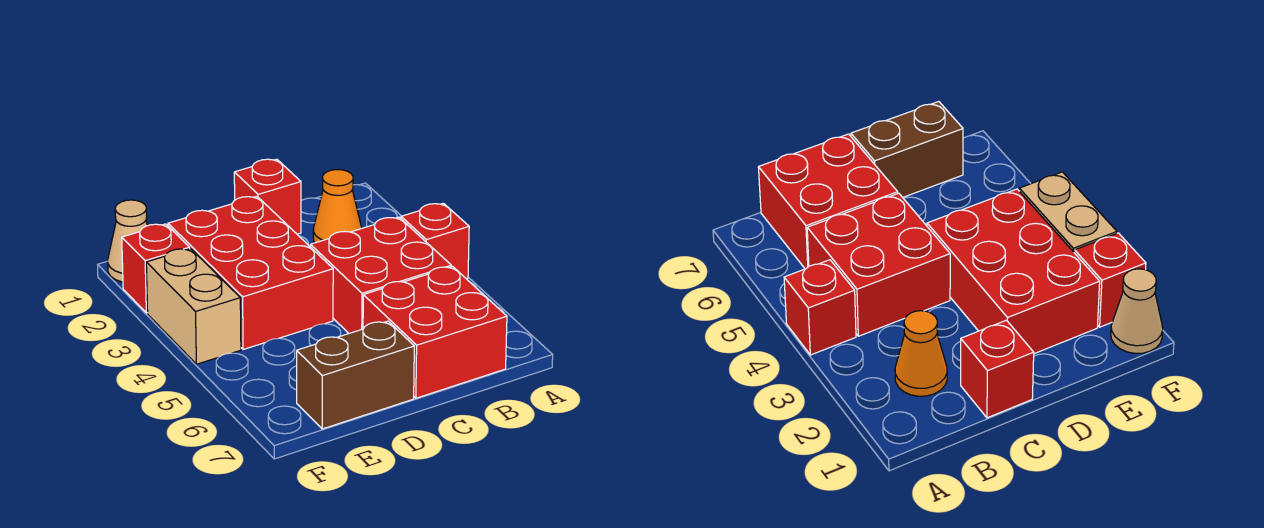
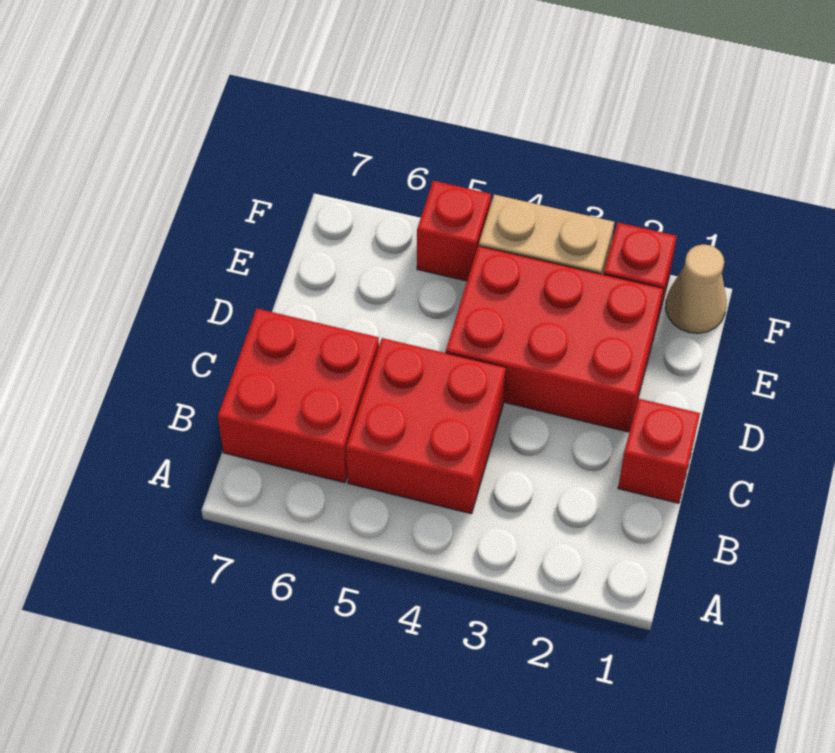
red 1x1 brick [401,203,469,279] -> red 1x1 brick moved to [417,181,491,281]
orange 1x1 cone [313,170,362,243] -> none
brown 1x2 brick [297,321,414,429] -> none

